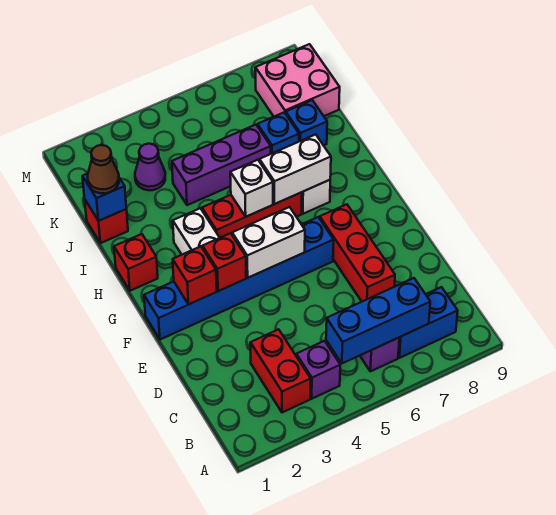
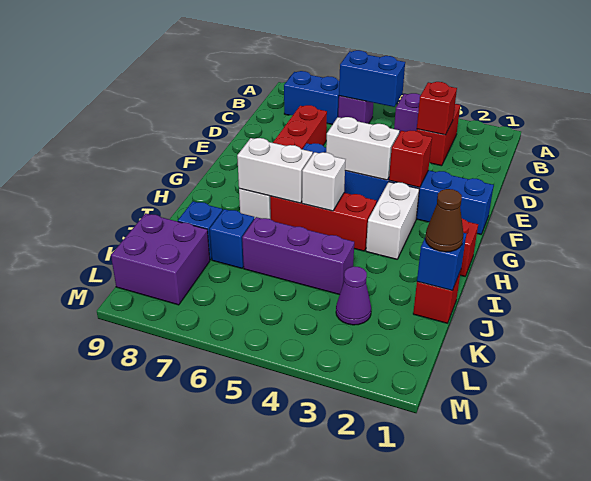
blue 1x3 brick [326,278,430,363] -> blue 1x2 brick [339,50,405,107]
red 1x1 brick [173,246,217,304] -> red 1x1 brick moved to [417,82,457,135]
pink 2x2 brick [255,44,340,116] -> purple 2x2 brick [111,213,210,305]

